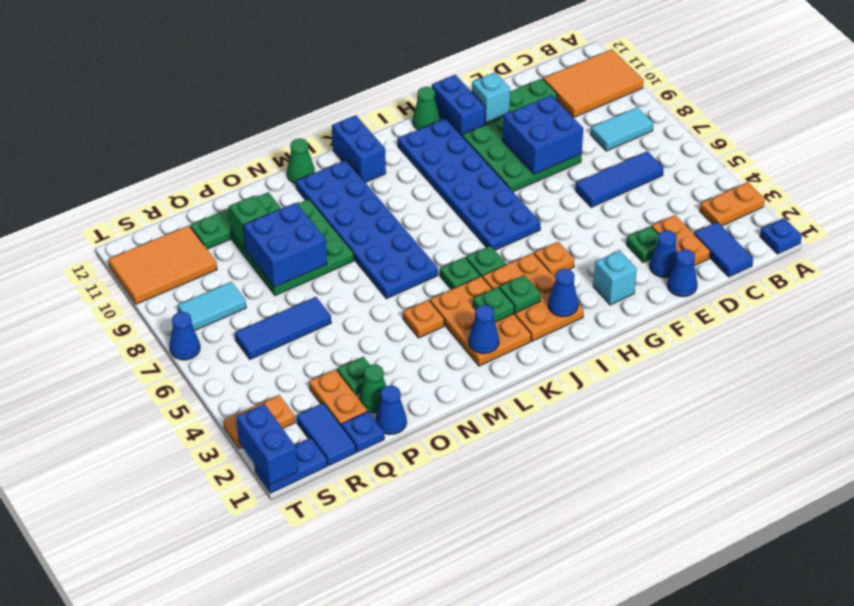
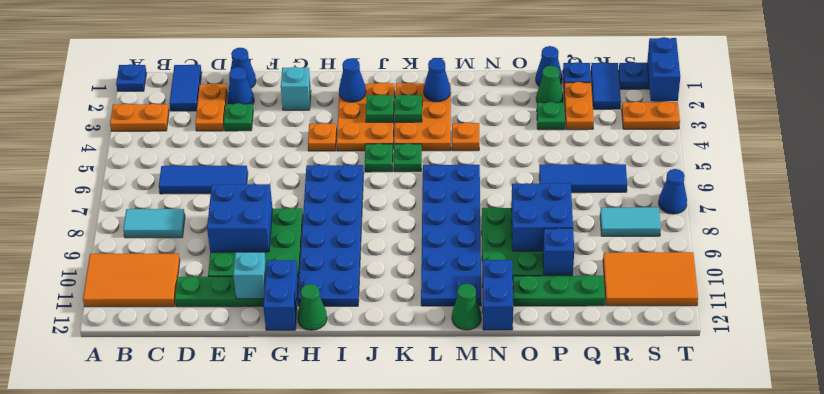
blue 1x2 brick [332,115,386,183] -> blue 1x2 brick moved to [482,260,513,330]
green 1x1 brick [229,195,268,249] -> blue 1x1 brick [543,228,574,274]

